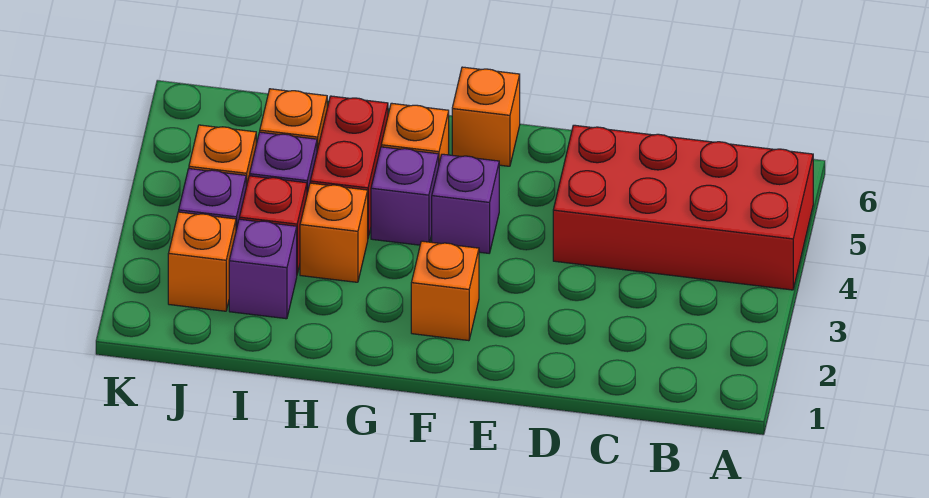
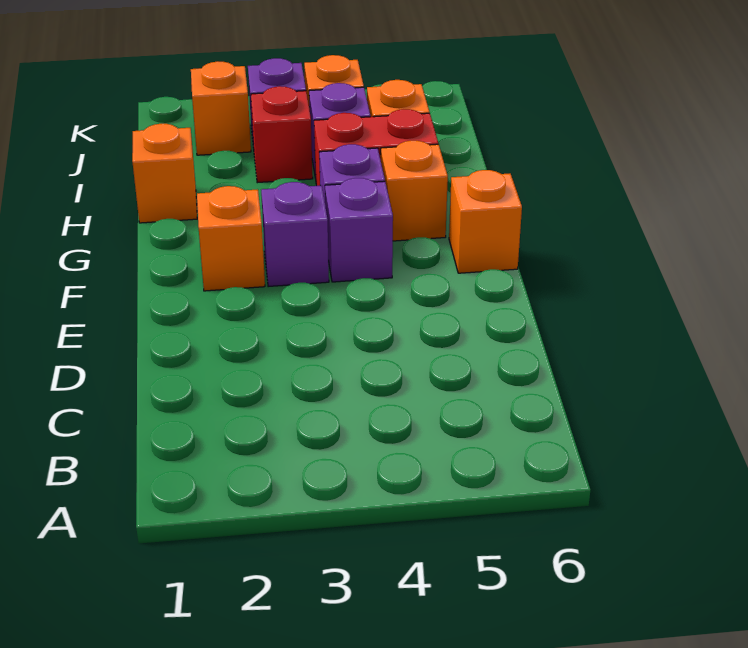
red 2x4 brick [553,125,813,290] -> none
orange 1x1 brick [300,183,368,282] -> orange 1x1 brick moved to [132,124,197,223]
purple 1x1 brick [229,219,297,319] -> purple 1x1 brick moved to [261,182,329,287]

